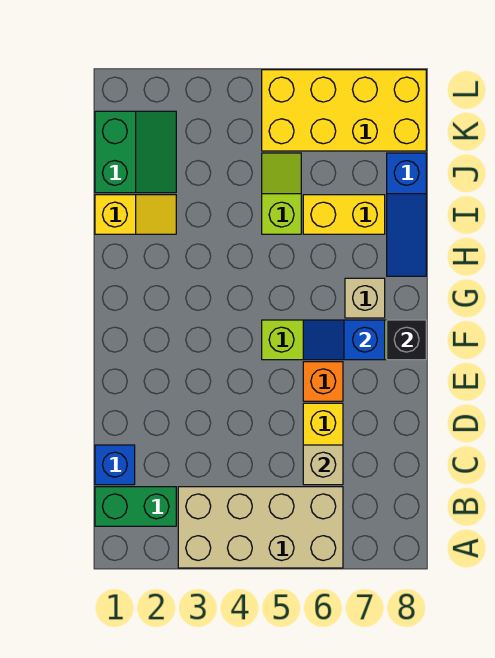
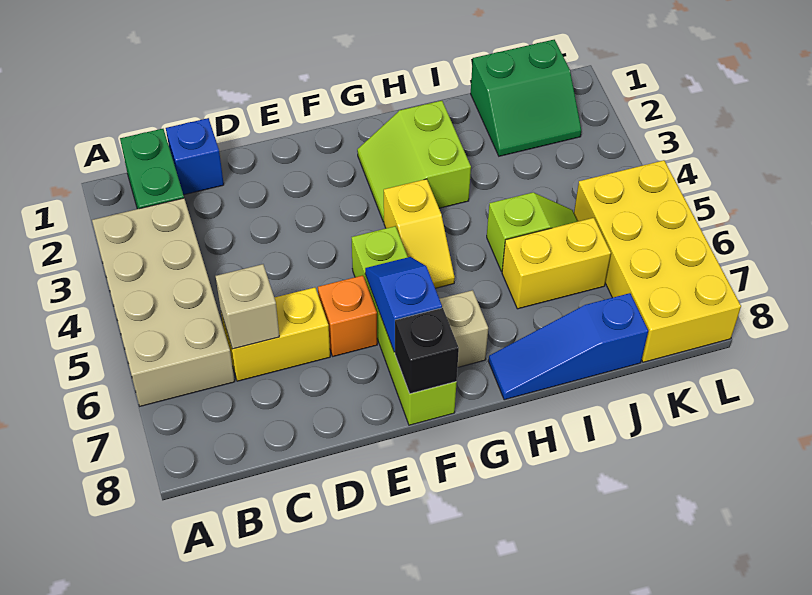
none -> lime 2x2 slope [357,101,471,222]
yellow 1x2 slope [95,195,176,234] -> yellow 1x2 slope moved to [384,179,455,288]
yellow 1x2 brick [303,195,385,234] -> yellow 1x2 brick turned to [502,218,611,309]

